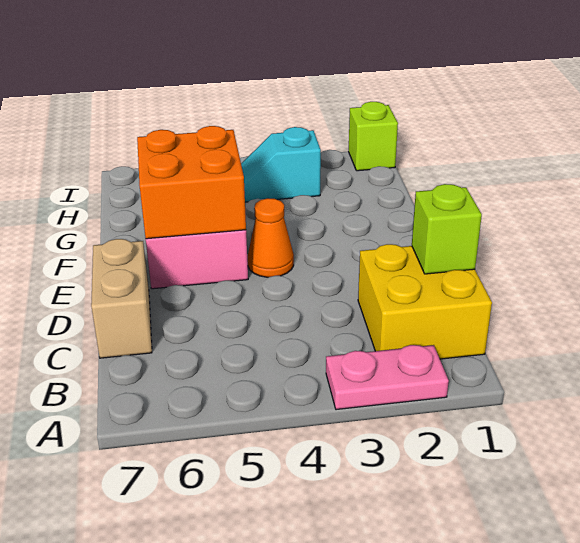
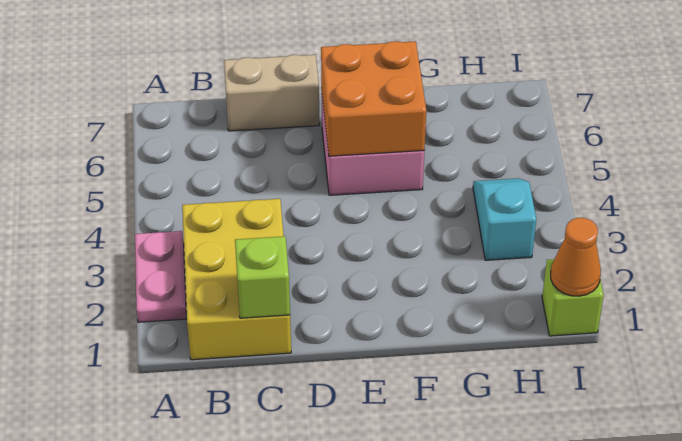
yellow 2x2 brick [358,244,492,359] -> yellow 2x3 brick [182,199,291,360]
orange 1x1 cone [248,198,294,277] -> orange 1x1 cone moved to [551,218,601,296]

